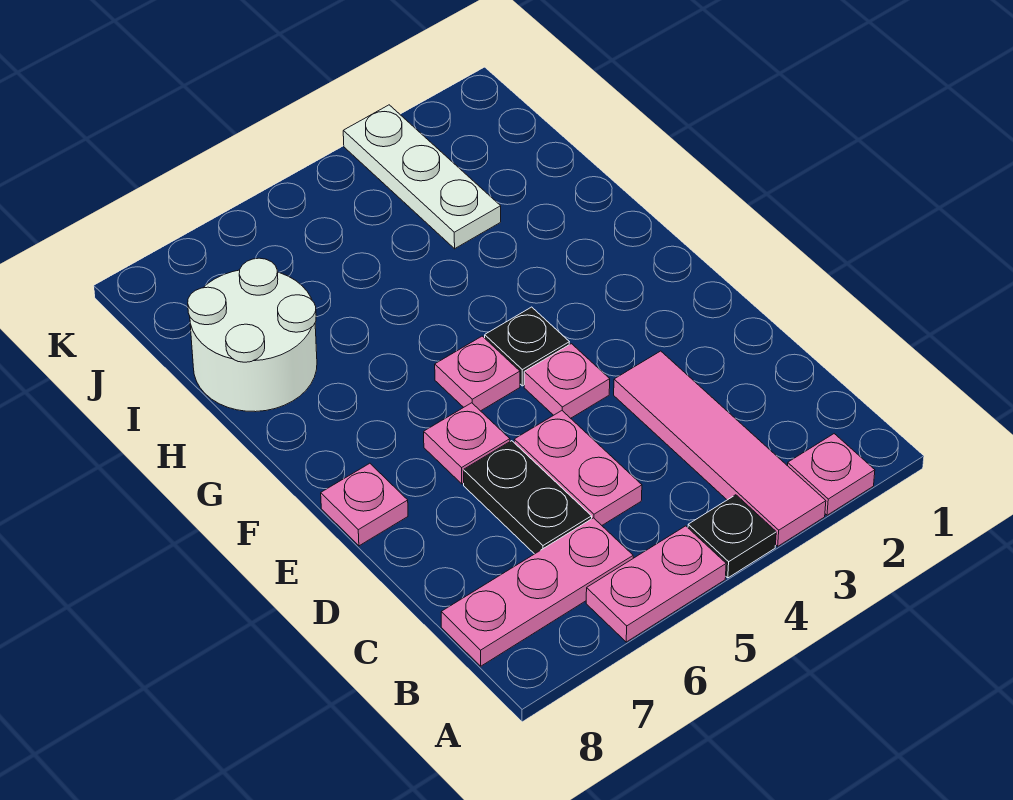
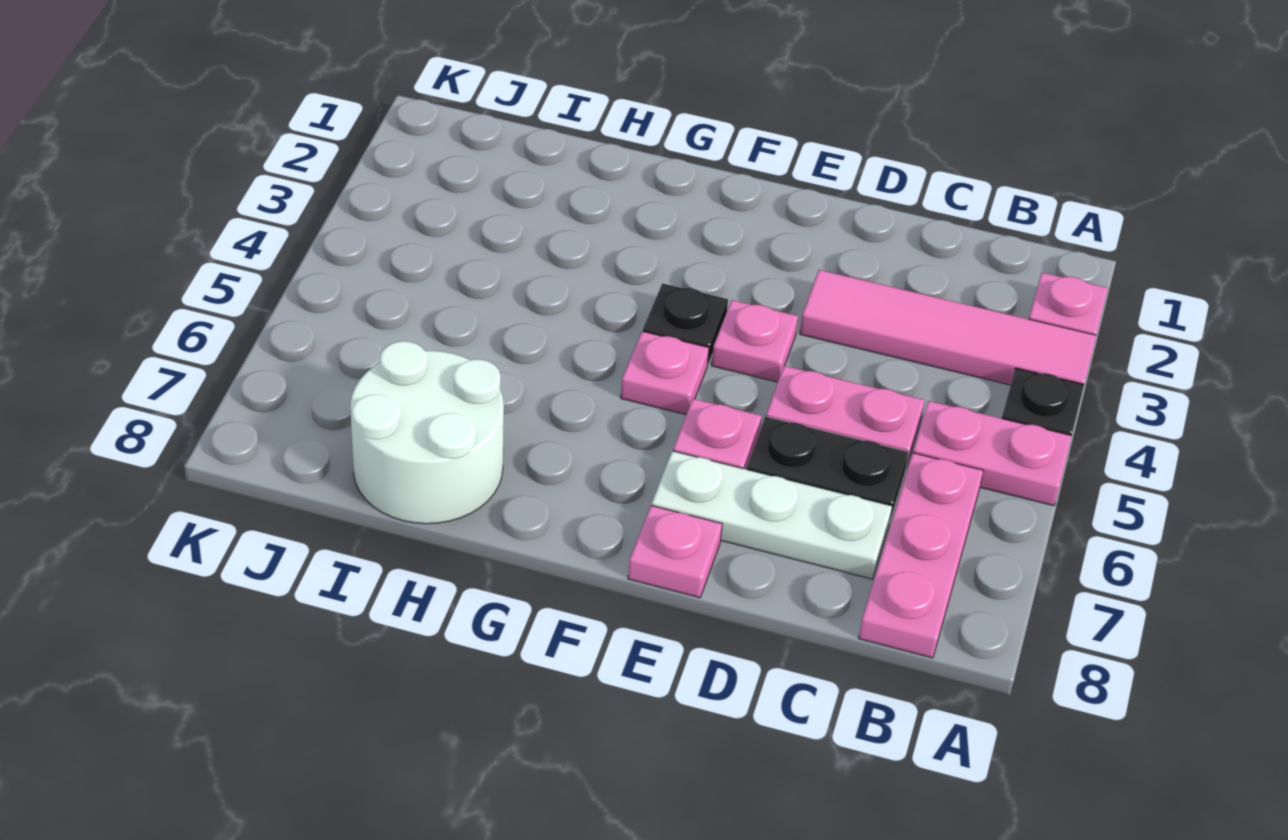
pink 1x2 plate [586,526,726,642] -> pink 1x2 plate turned to [913,401,1072,506]
white 1x3 plate [343,105,501,249] -> white 1x3 plate moved to [652,451,892,579]

